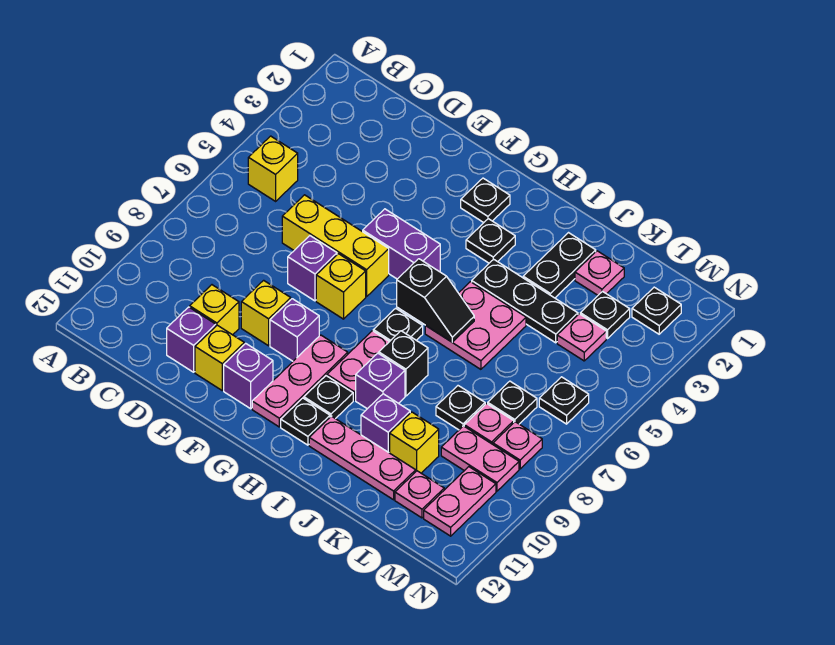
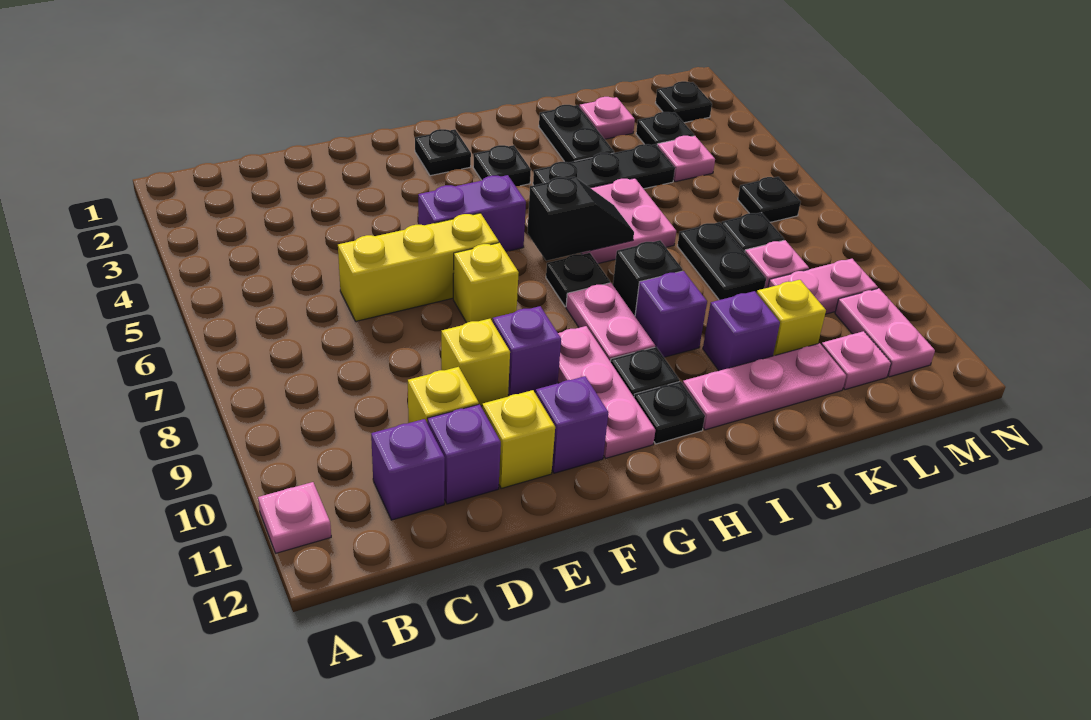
yellow 1x1 brick [248,136,298,201] -> none
purple 1x1 brick [288,236,337,301] -> purple 1x1 brick moved to [371,419,445,520]
black 1x1 plate [436,386,485,430] -> black 1x2 plate [678,222,766,300]
pink 1x1 plate [493,422,542,469] -> pink 1x1 plate moved to [258,482,331,553]

